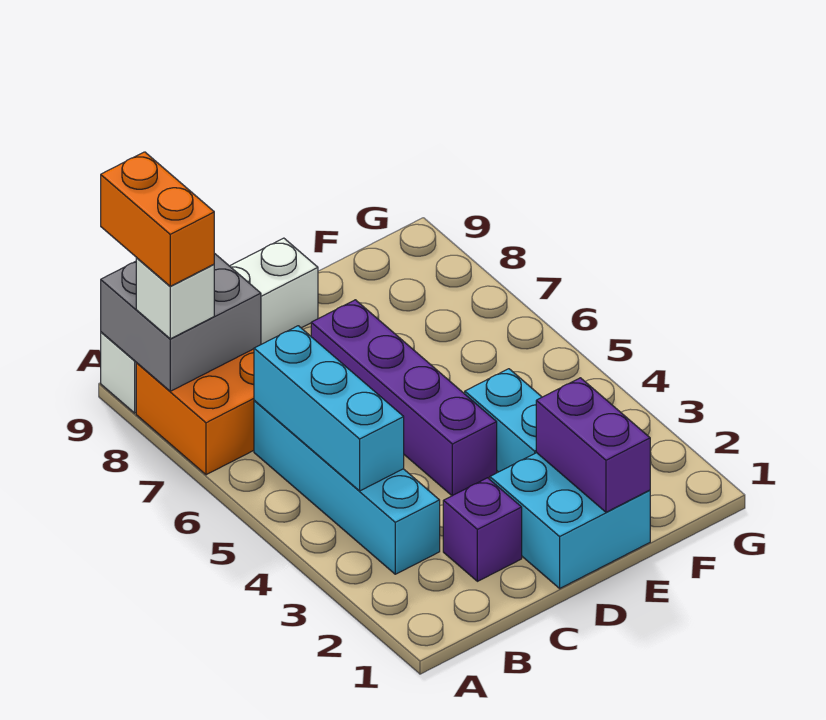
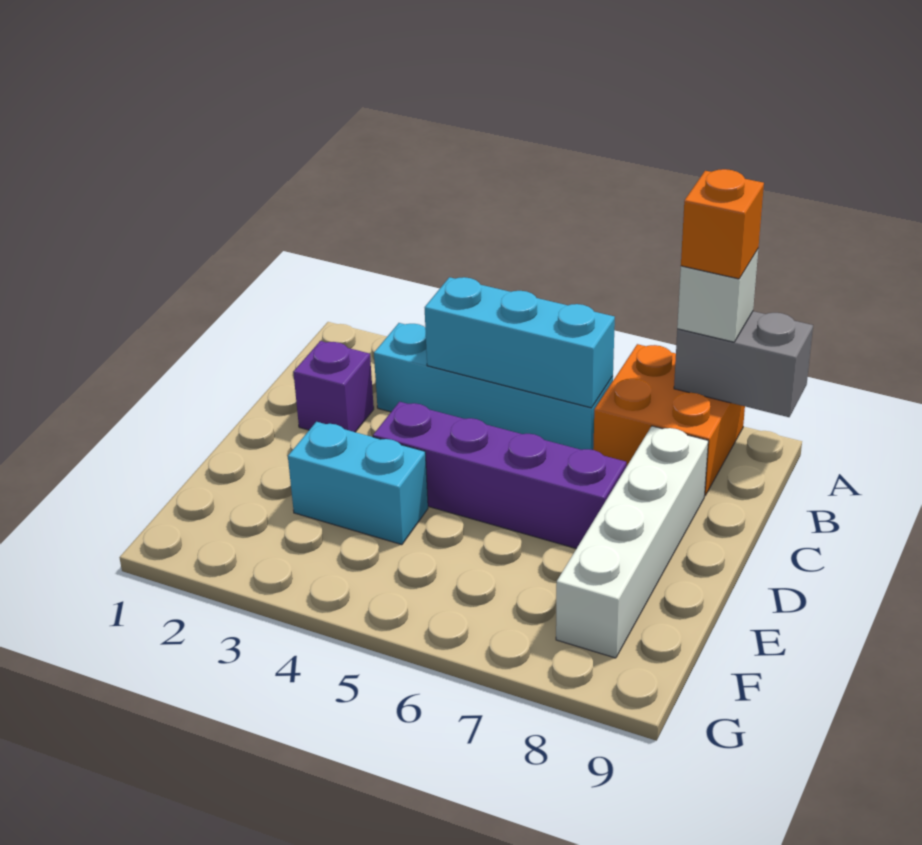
grey 2x2 brick [101,253,261,391] -> grey 1x2 brick [674,311,813,417]
orange 1x2 brick [101,152,214,286] -> orange 1x1 brick [681,169,764,279]
white 1x4 brick [101,238,318,413] -> white 1x4 brick moved to [556,426,708,658]
cyan 2x2 brick [490,453,650,588] -> none
purple 1x2 brick [536,378,650,512] -> none

